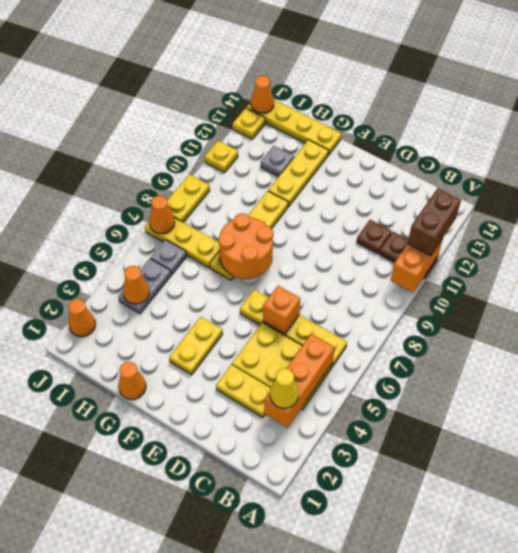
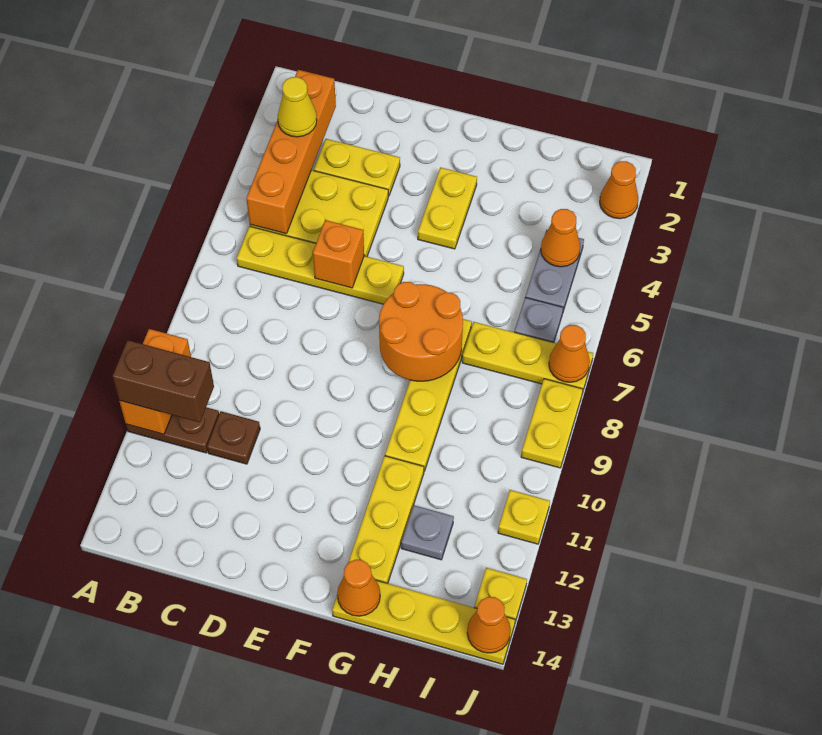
brown 1x2 brick [408,188,461,256] -> brown 1x2 brick turned to [112,340,214,422]
orange 1x3 brick [264,334,335,428] -> orange 1x4 brick [246,70,336,234]
orange 1x1 cone [118,362,146,399] -> orange 1x1 cone moved to [337,560,380,616]

